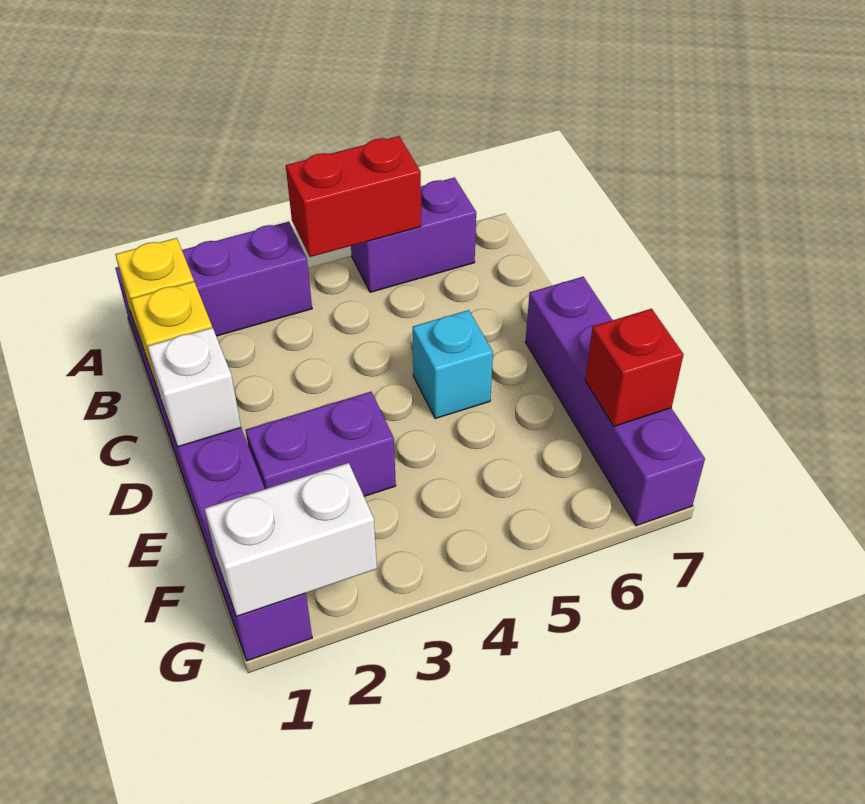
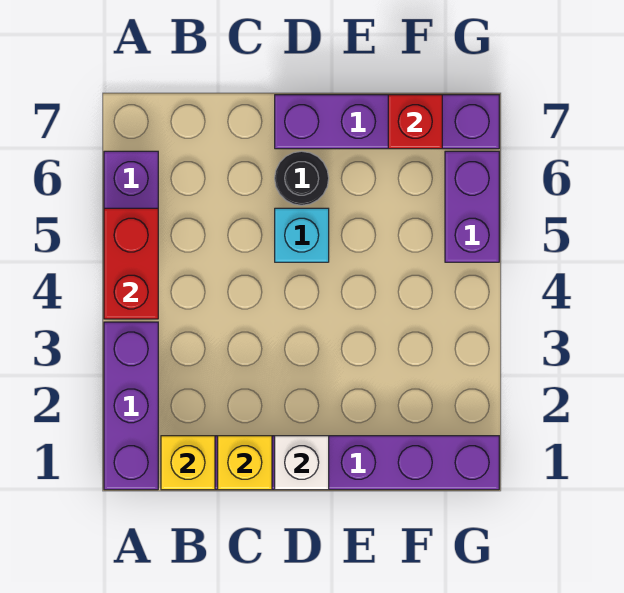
none -> black 1x1 round brick [275,151,329,205]
purple 1x2 brick [246,392,396,496] -> purple 1x2 brick moved to [445,151,499,262]
white 1x2 brick [205,463,377,616] -> none

